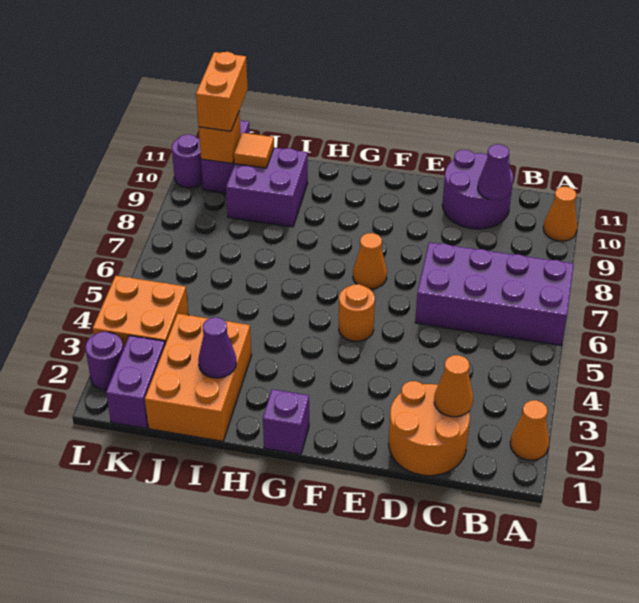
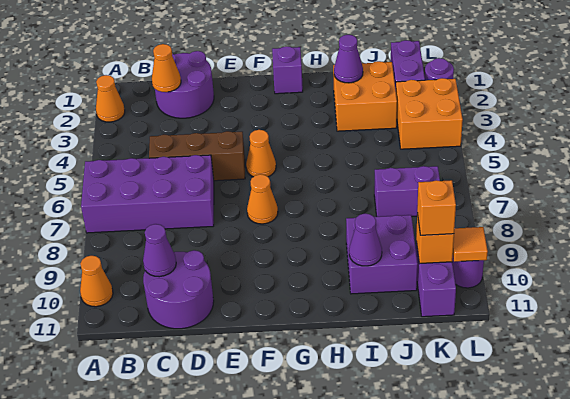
orange 2x2 round brick [389,381,470,476] -> purple 2x2 round brick [155,51,214,118]
none -> brown 1x3 brick [149,131,245,181]
orange 1x1 round brick [339,284,375,341] -> orange 1x1 cone [246,130,276,177]
orange 2x3 brick [145,314,252,441] -> orange 2x2 brick [333,61,397,131]
none -> purple 1x1 cone [349,214,382,266]
none -> purple 1x2 brick [374,166,440,217]
orange 1x1 tile [234,133,274,168] -> orange 1x1 tile moved to [453,227,488,262]
orange 1x2 brick [196,52,248,131] -> orange 1x1 brick [417,180,456,235]

